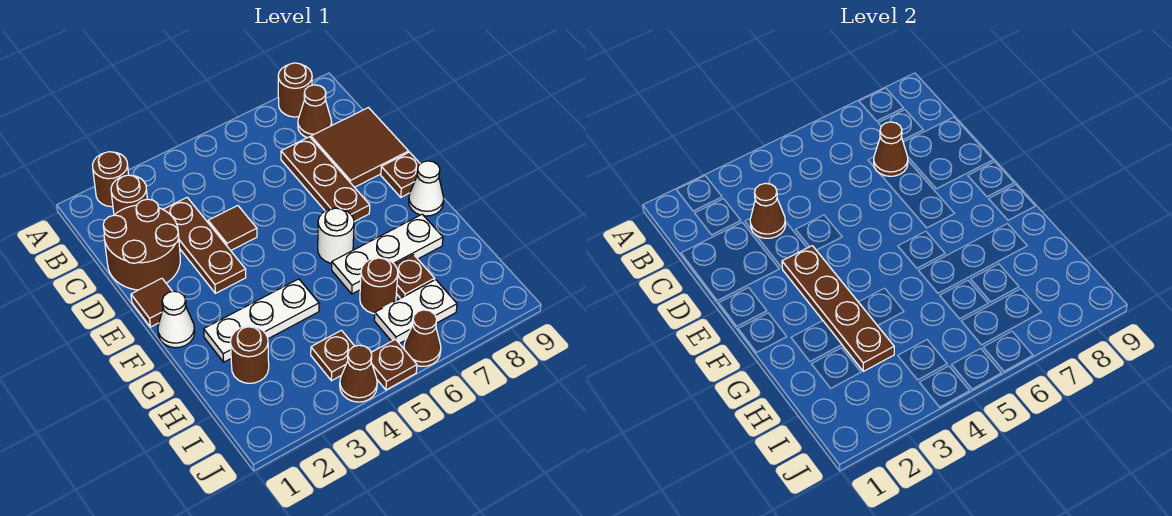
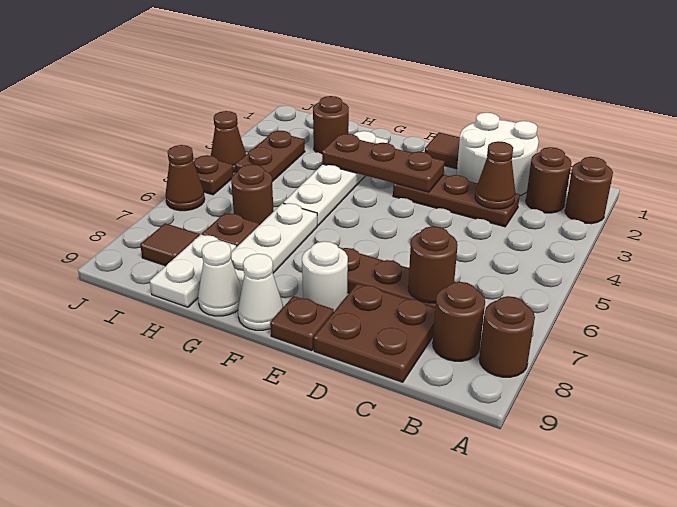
brown 1x1 cone [298,85,332,138] -> brown 1x1 round brick [433,282,485,361]
brown 2x2 round brick [103,199,180,290] -> white 2x2 round brick [457,113,539,196]
brown 1x1 cone [874,122,908,176] -> brown 1x1 round brick [408,226,457,303]
brown 2x2 tile [311,108,409,187] -> brown 2x2 plate [314,283,435,382]
brown 1x1 tile [208,206,257,250] -> brown 1x1 tile moved to [140,223,199,266]
brown 1x4 plate [782,246,894,371] -> brown 1x3 plate [322,134,445,192]
white 1x1 cone [158,291,195,348] -> white 1x1 cone moved to [198,241,242,316]
white 1x1 round brick [318,208,354,263] -> white 1x1 round brick moved to [302,241,348,311]
white 1x3 plate [204,279,319,362] -> white 1x4 plate [283,131,388,225]
brown 1x1 plate [311,330,354,381] -> brown 1x2 plate [235,131,305,182]
white 1x2 plate [374,280,457,344] -> white 1x2 plate moved to [150,235,236,307]

